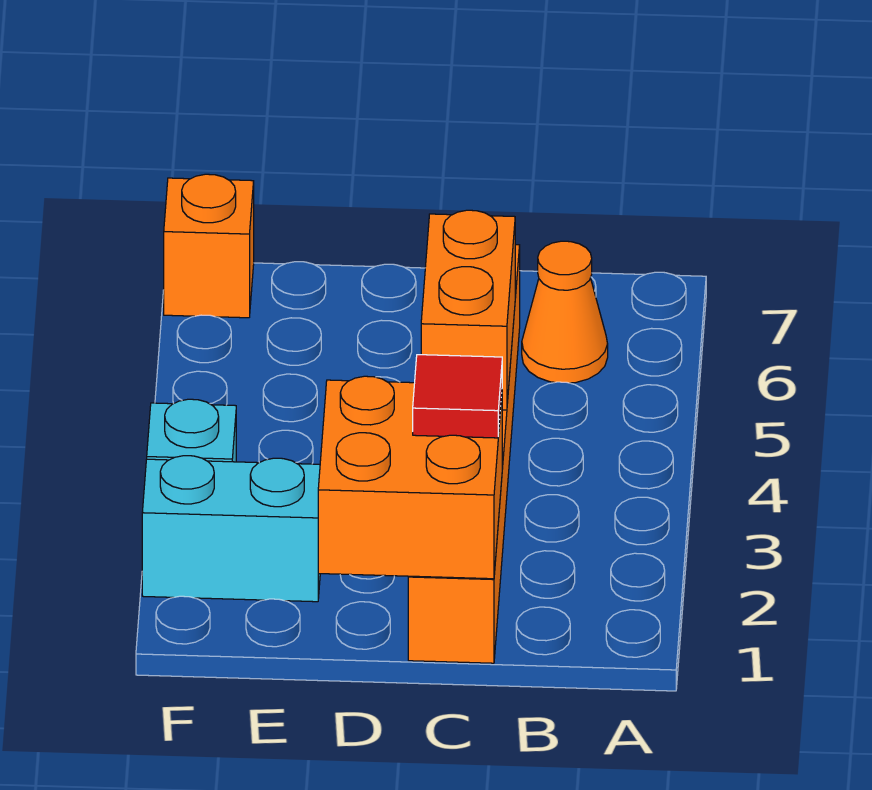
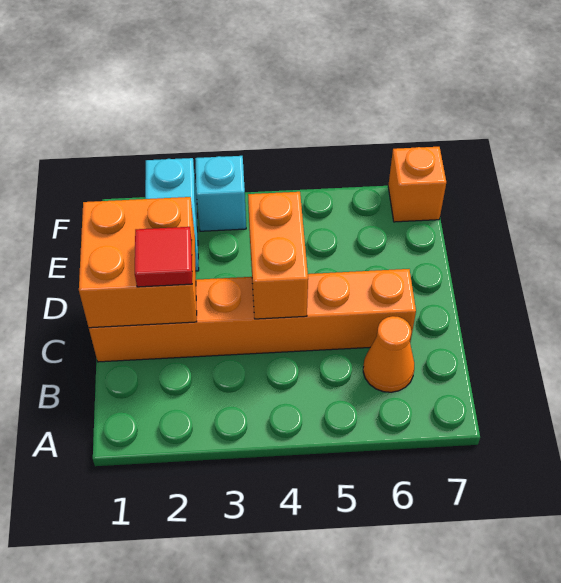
orange 1x2 brick [421,210,515,410] -> orange 1x2 brick turned to [248,192,308,319]

